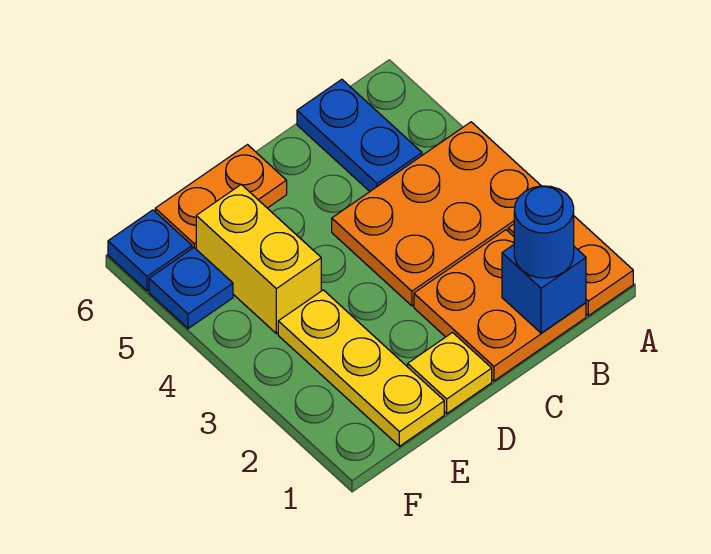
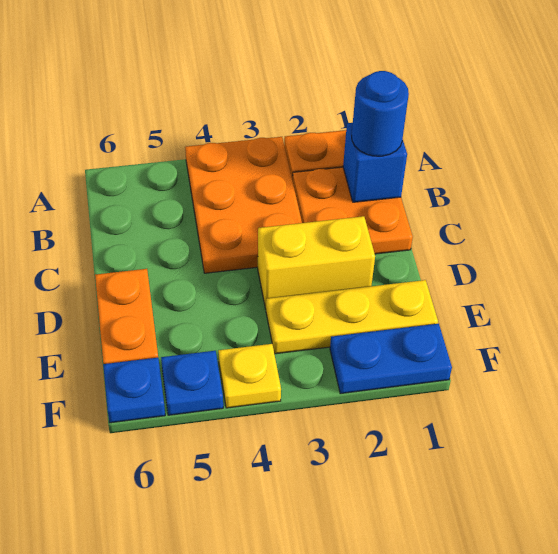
blue 1x2 plate [297,79,422,191] -> blue 1x2 plate moved to [330,324,452,394]
yellow 1x1 plate [408,333,492,413] -> yellow 1x1 plate moved to [218,344,281,408]
yellow 1x2 brick [196,185,321,333] -> yellow 1x2 brick moved to [258,216,375,309]

